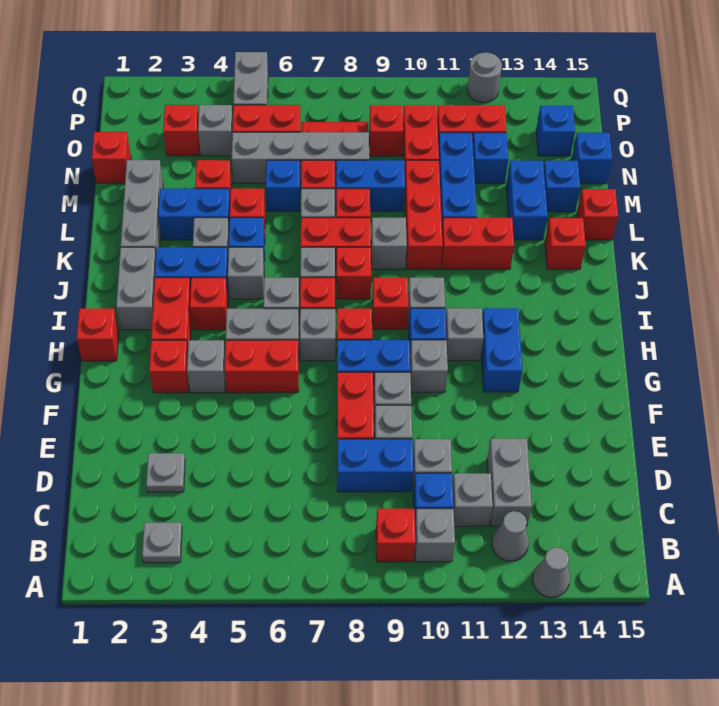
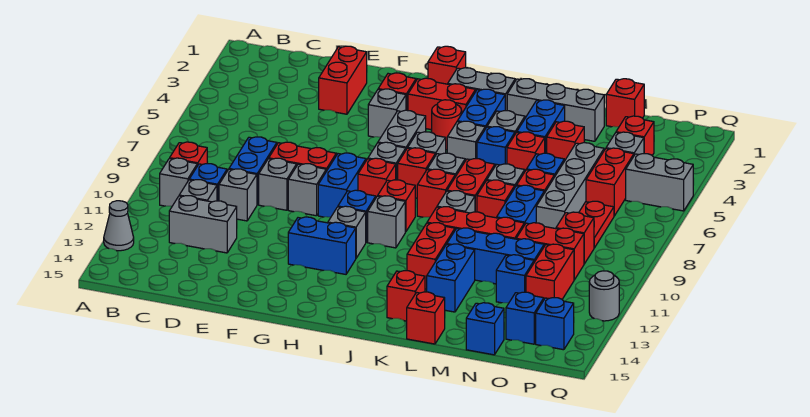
grey 1x1 plate [142,522,182,563] -> none
grey 1x1 cone [492,511,529,561] -> none
grey 1x1 plate [146,453,185,492] -> none
red 1x2 brick [225,340,299,393] -> red 1x2 brick moved to [319,46,367,114]
grey 1x1 brick [410,340,448,392] -> none
red 1x1 brick [190,278,228,330] -> red 1x1 round brick [432,100,462,150]
blue 1x2 brick [506,160,548,240] -> blue 1x2 brick turned to [427,244,475,312]
blue 1x1 brick [544,161,580,212] -> blue 1x1 brick moved to [536,298,574,350]

